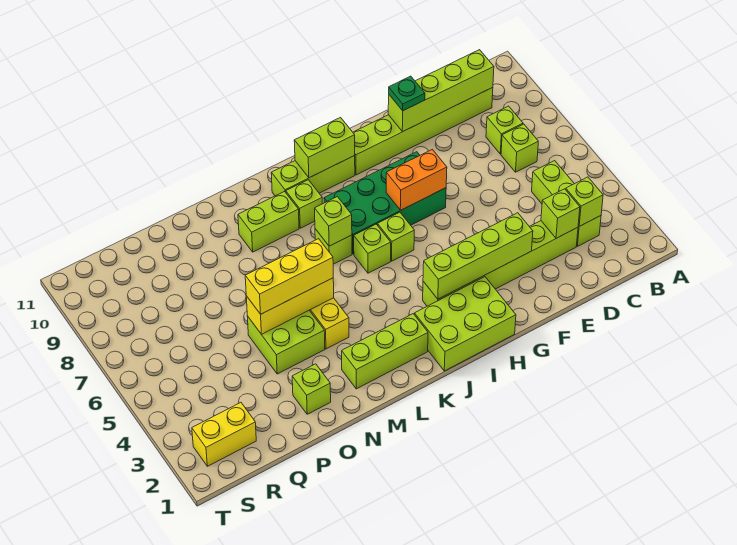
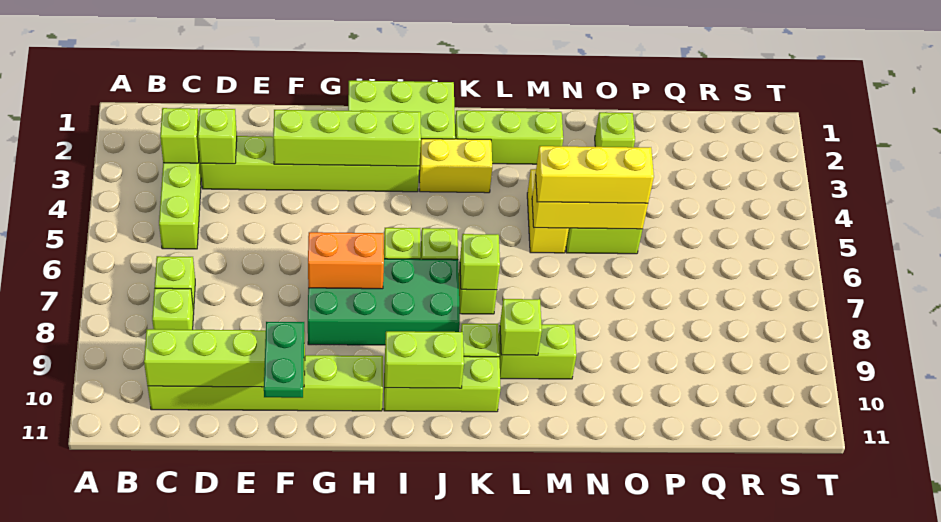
green 1x1 plate [389,76,425,111] -> green 1x2 plate [264,322,304,398]
none -> lime 1x1 brick [500,299,542,355]
yellow 1x2 brick [192,403,256,466] -> yellow 1x2 brick moved to [419,139,492,193]

